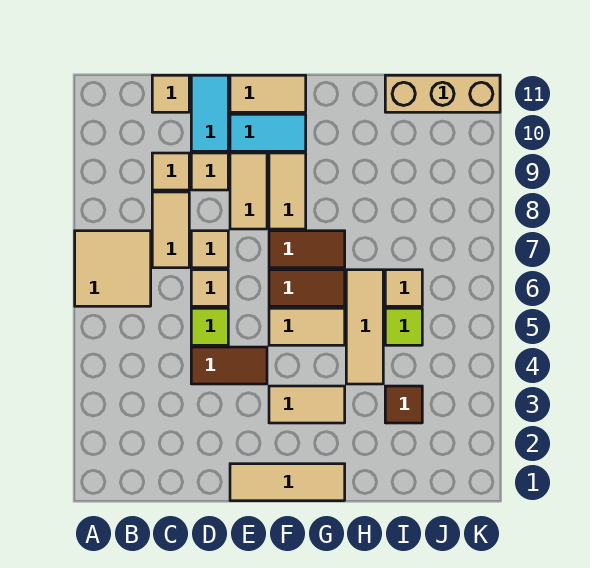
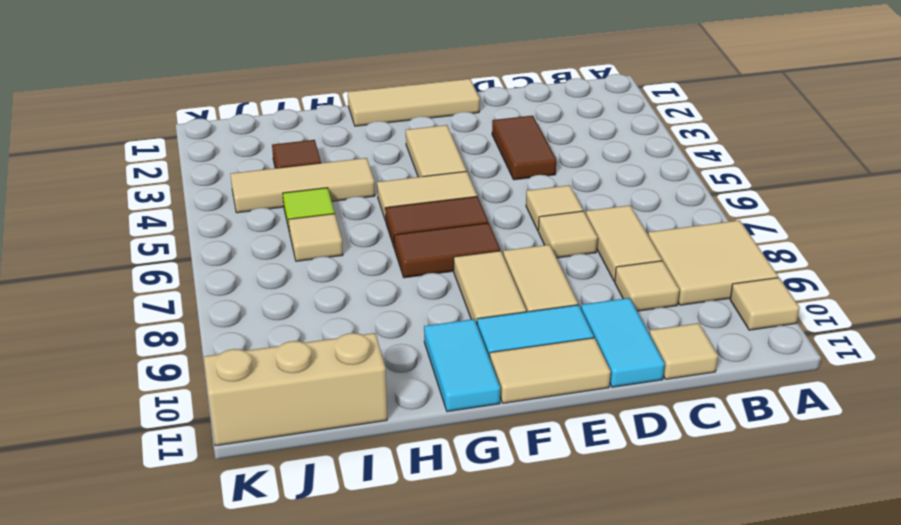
tan 2x2 tile [75,231,151,306] -> tan 2x2 tile moved to [648,220,778,305]
brown 1x2 tile [191,347,267,384] -> brown 1x2 tile turned to [492,116,556,180]
lime 1x1 tile [191,308,228,345] -> none
tan 1x1 tile [191,153,228,190] -> tan 1x1 tile moved to [730,278,800,330]
tan 1x2 tile [269,386,345,423] -> tan 1x2 tile turned to [406,125,467,177]
none -> cyan 1x2 tile [424,319,500,412]
tan 1x3 tile [346,270,383,384] -> tan 1x3 tile turned to [231,158,375,213]

